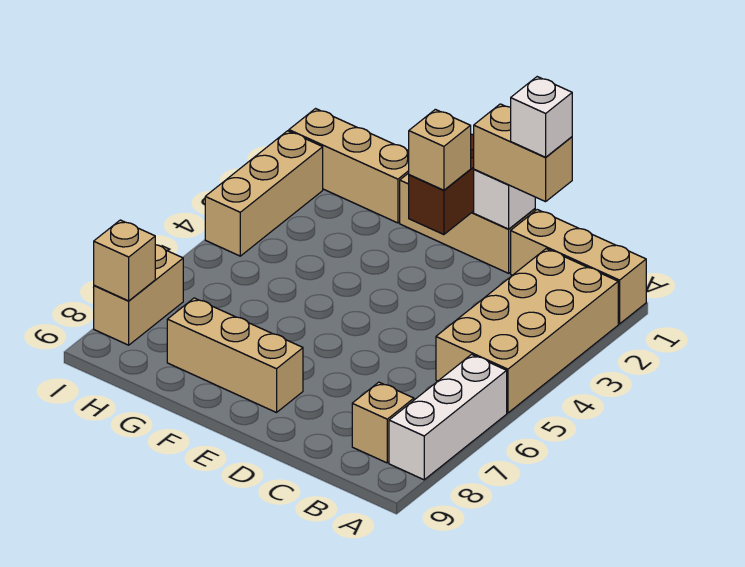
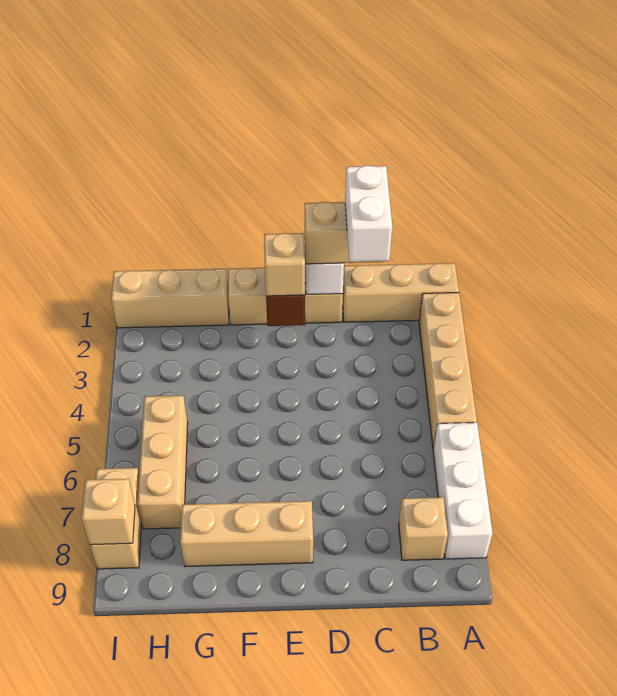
tan 2x4 brick [436,249,618,413] -> tan 1x4 brick [419,293,477,448]
white 1x1 brick [511,77,572,157] -> white 1x2 brick [345,165,392,262]
tan 1x3 brick [205,131,323,256] -> tan 1x3 brick moved to [137,396,188,529]

